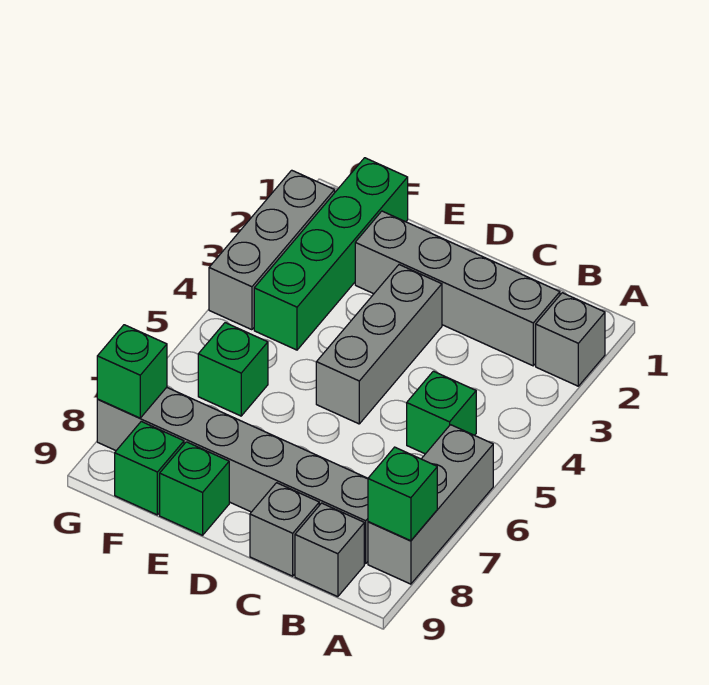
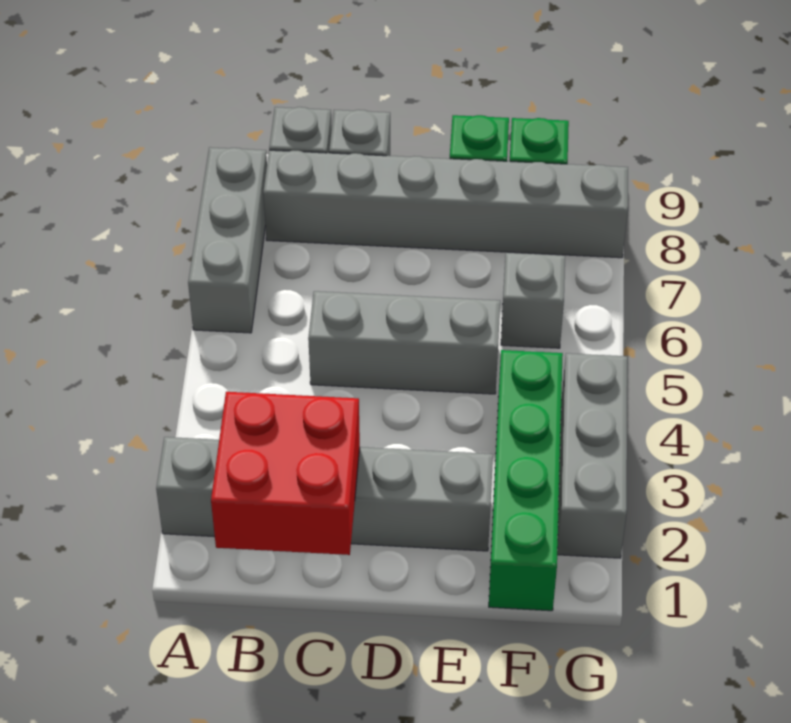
green 1x1 brick [368,447,437,541] -> none
none -> red 2x2 brick [211,392,360,555]
green 1x1 brick [407,371,476,454] -> none
grey 1x3 brick [316,265,442,424] -> grey 1x3 brick turned to [308,291,500,394]
green 1x1 brick [198,323,268,416] -> grey 1x1 brick [501,253,565,348]
green 1x1 brick [97,325,167,418] -> none

